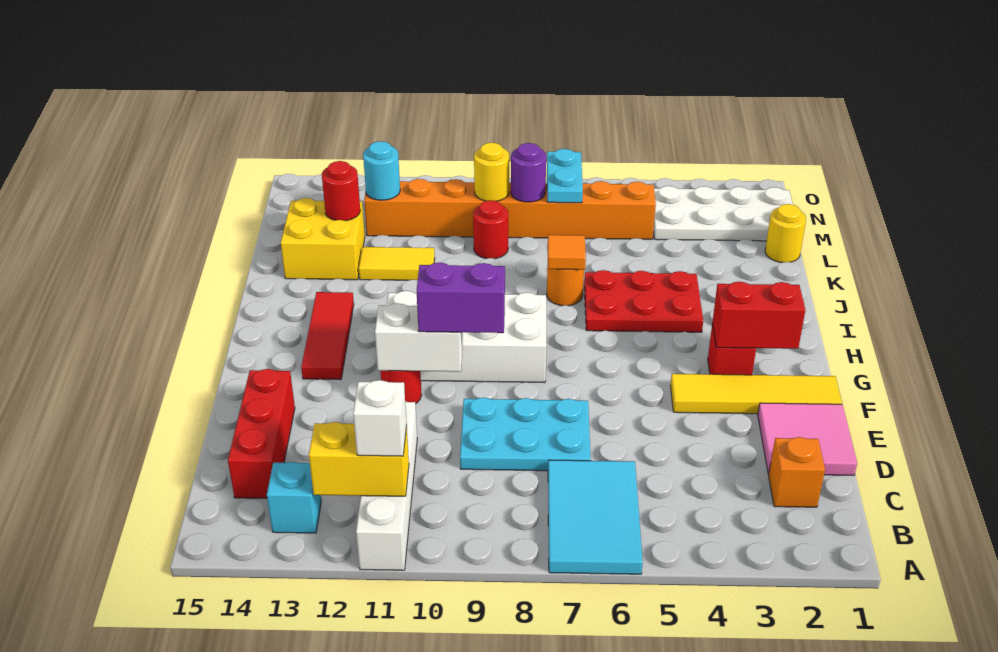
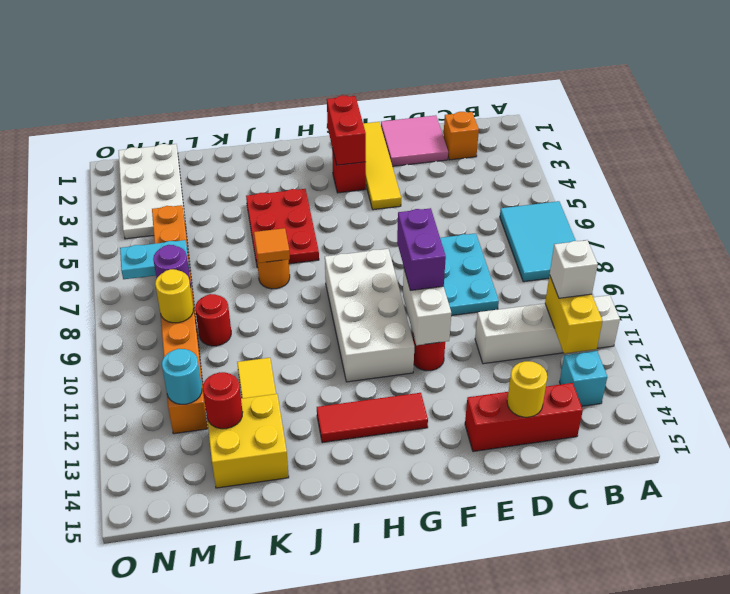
cyan 2x3 tile [548,460,643,574] -> cyan 2x3 tile turned to [500,201,576,282]
yellow 1x1 round brick [765,204,806,263] -> yellow 1x1 round brick moved to [507,361,547,417]

